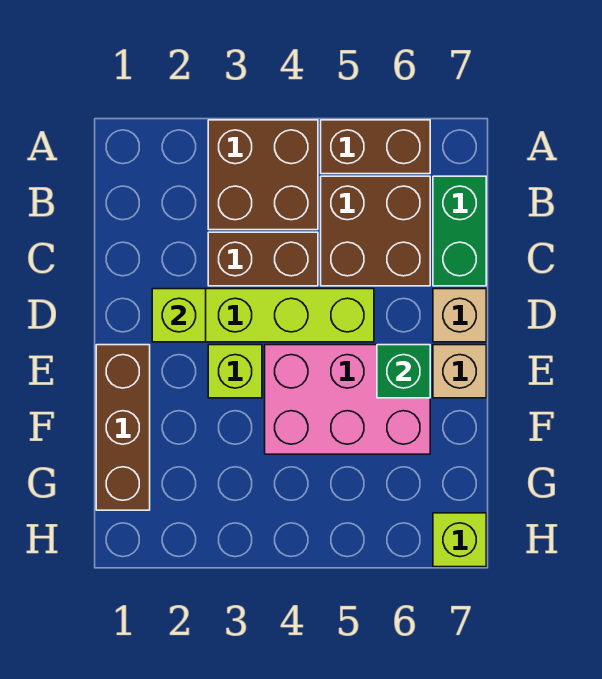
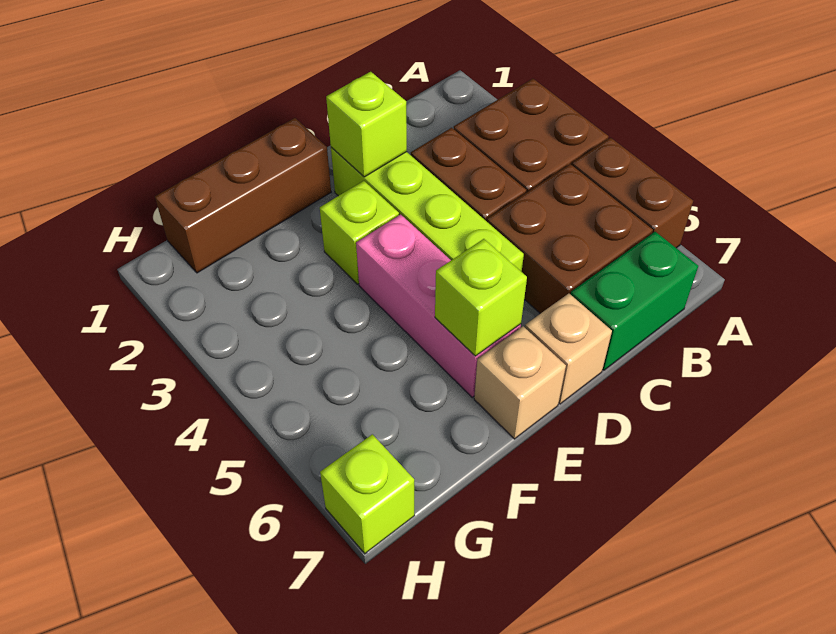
pink 2x3 brick [265,345,430,454] -> pink 1x3 brick [356,214,521,397]
green 1x1 brick [377,345,430,398] -> lime 1x1 brick [435,239,527,356]

